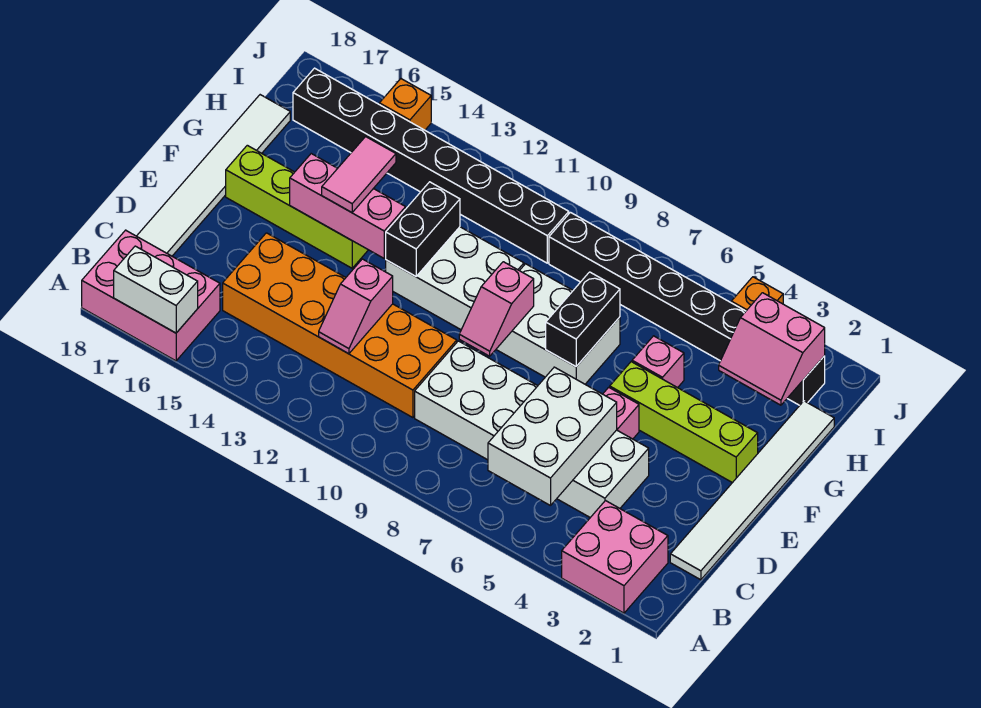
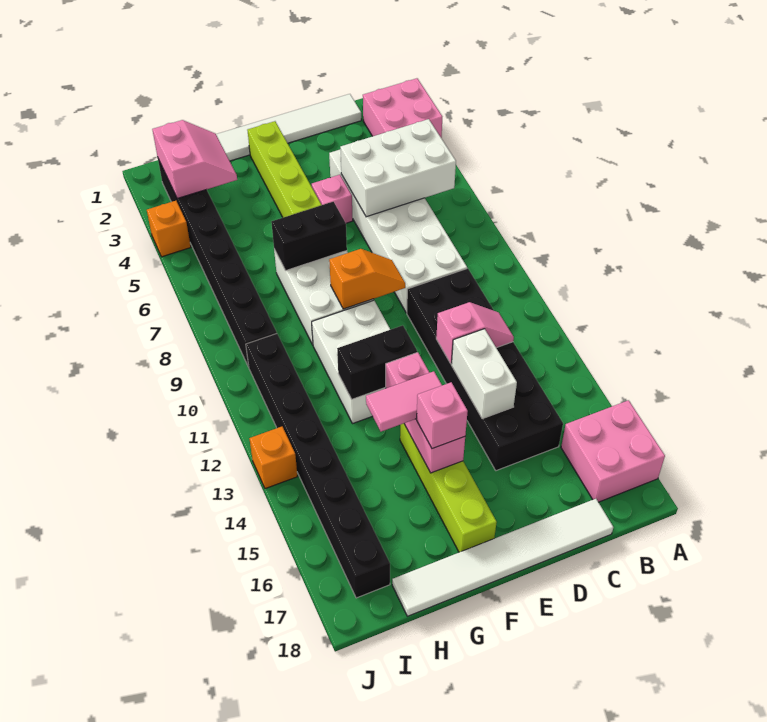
pink 2x3 brick [82,230,220,361] -> pink 2x2 brick [561,400,665,502]
white 1x2 brick [114,246,198,333] -> white 1x2 brick moved to [451,329,517,419]
orange 2x6 brick [223,233,457,418] -> black 2x6 brick [407,268,563,471]
pink 1x2 slope [459,262,534,356] -> orange 1x2 slope [329,249,405,309]
pink 1x1 brick [632,336,684,388] -> pink 1x1 brick moved to [417,382,468,449]
orange 1x1 brick [379,79,431,130] -> orange 1x1 brick moved to [249,427,298,489]

